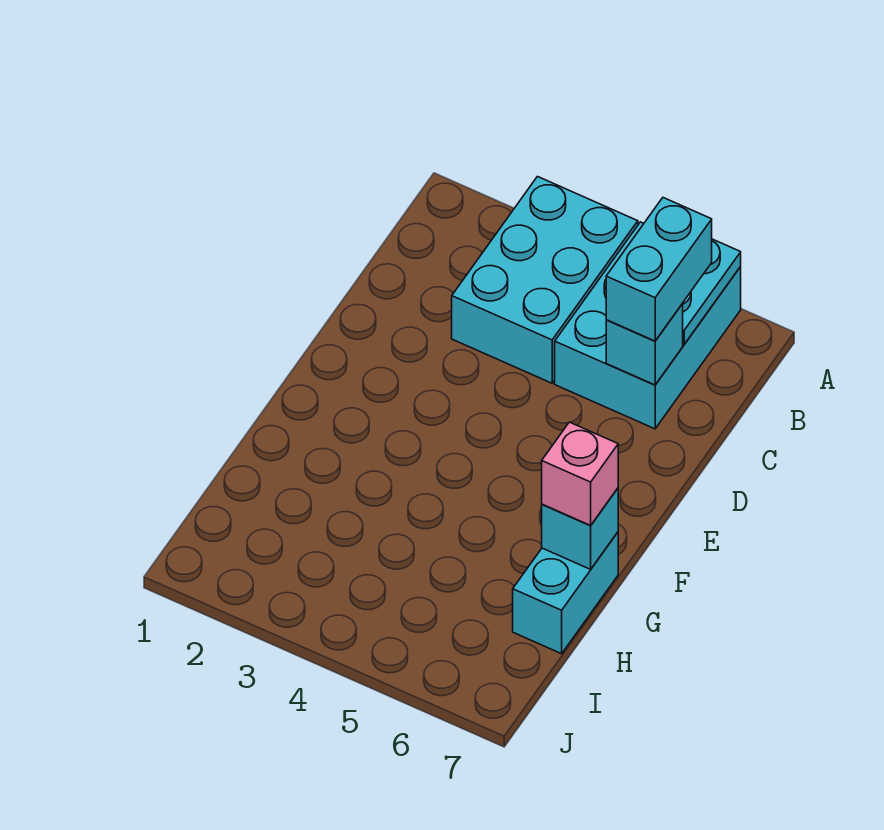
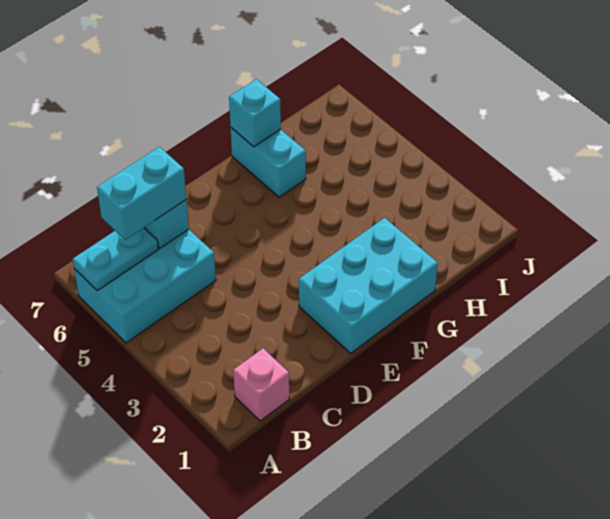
cyan 2x3 brick [452,177,638,383] -> cyan 2x3 brick moved to [299,218,438,353]
cyan 1x2 brick [513,532,618,654] -> cyan 1x2 brick turned to [231,128,306,197]
pink 1x1 brick [542,422,618,525] -> pink 1x1 brick moved to [233,348,289,421]

